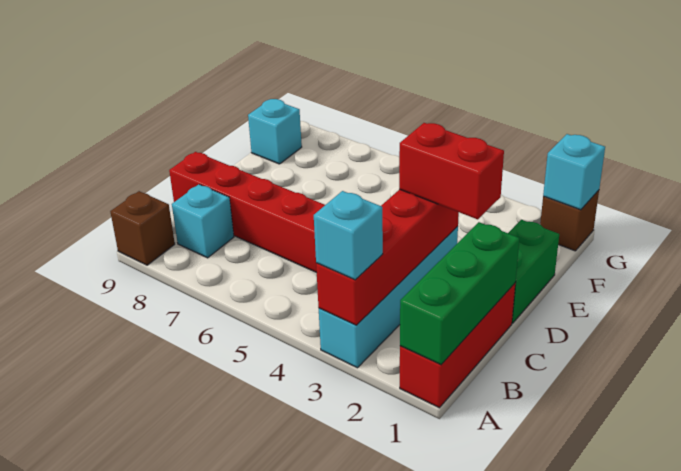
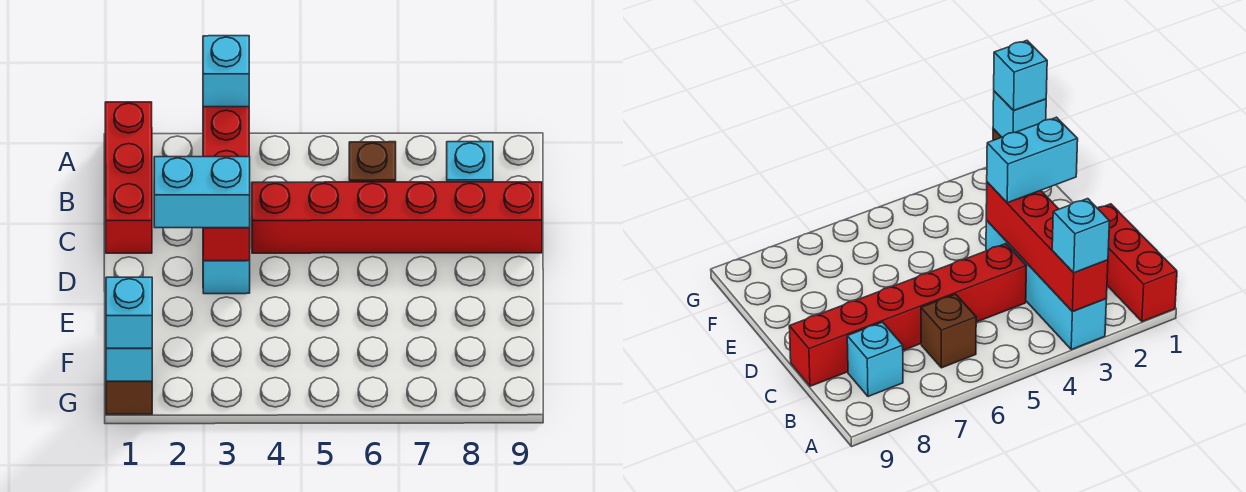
green 1x3 brick [400,222,519,365] -> none
brown 1x1 brick [110,191,175,265] -> brown 1x1 brick moved to [349,142,396,182]
green 1x2 brick [508,220,559,323] -> none
red 1x2 brick [399,123,504,219] -> cyan 1x2 brick [154,157,250,228]
cyan 1x1 brick [248,99,302,164] -> cyan 1x1 brick moved to [106,277,152,348]

